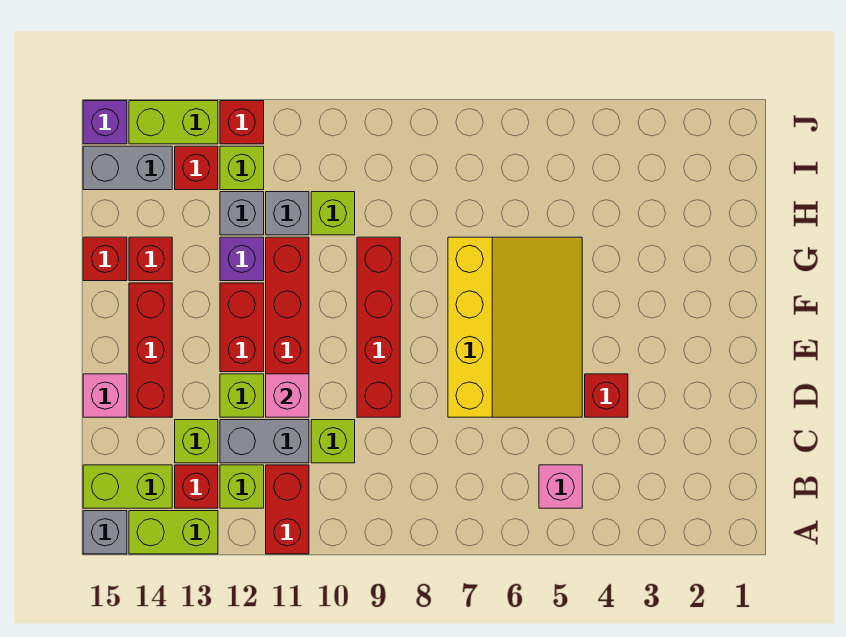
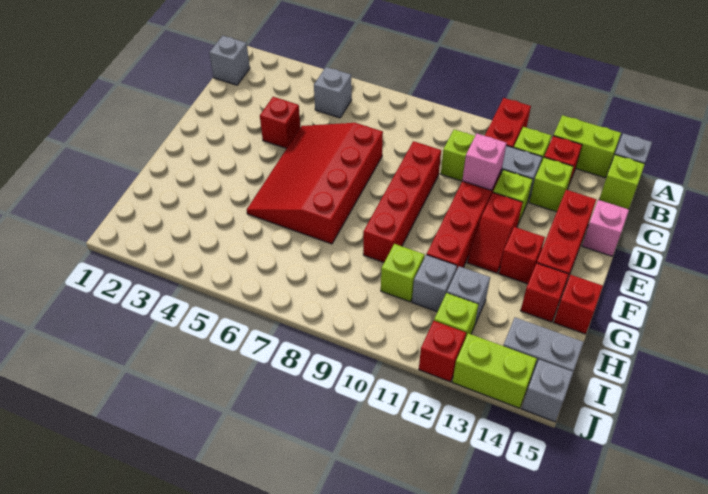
none -> grey 1x1 brick [209,36,250,85]
pink 1x1 brick [539,465,582,508] -> grey 1x1 brick [314,67,352,118]
lime 1x2 brick [83,465,172,508] -> lime 1x1 brick [599,155,645,209]
yellow 3x4 slope [448,237,582,417] -> red 3x4 slope [247,123,383,244]
red 1x2 brick [220,283,264,372] -> red 1x2 slope [467,193,523,273]
purple 1x1 brick [220,237,264,281] -> none
red 1x1 brick [175,146,218,190] -> red 1x1 brick moved to [499,227,545,284]
purple 1x1 brick [83,101,127,144] -> grey 1x1 brick [522,359,573,422]

